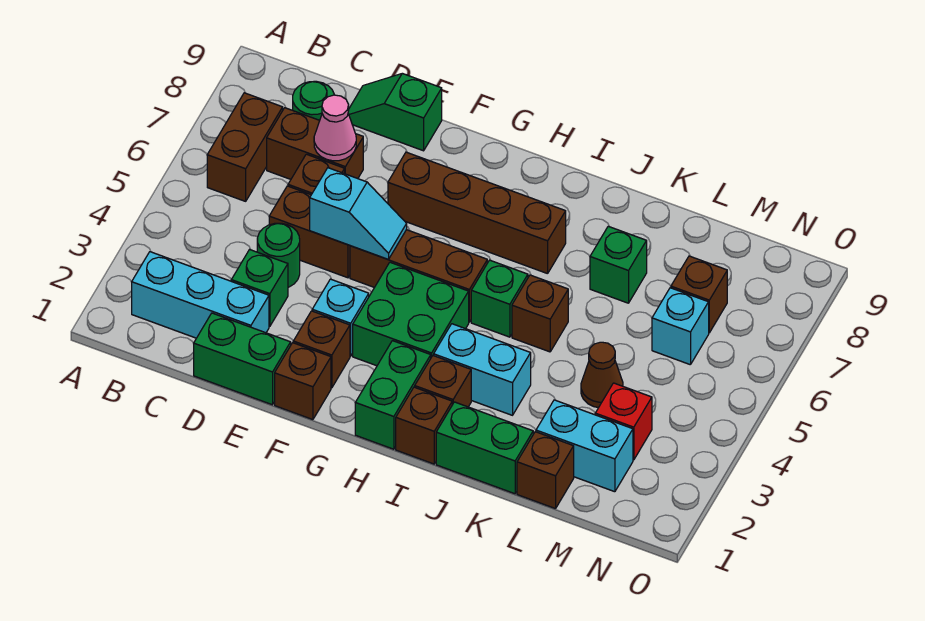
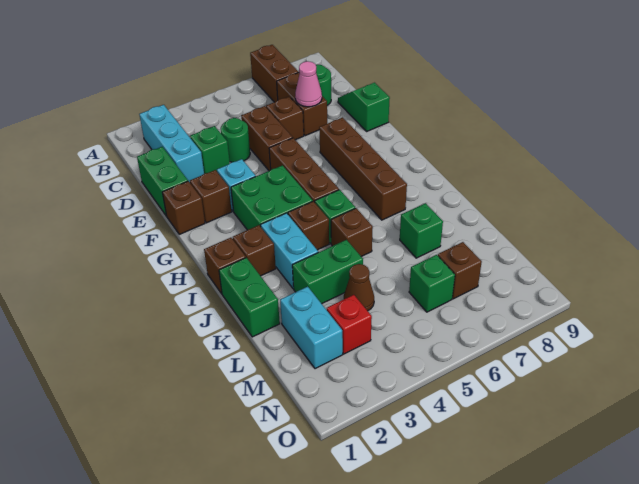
brown 1x2 brick [207,93,283,201] -> brown 1x2 brick turned to [250,45,299,102]
cyan 1x2 slope [310,168,407,259] -> none
green 1x2 brick [355,341,431,449] -> green 1x2 brick moved to [292,240,363,304]
brown 1x1 brick [517,432,574,509] -> brown 1x1 brick moved to [288,201,329,250]
cyan 1x1 brick [652,288,709,365] -> green 1x1 brick [409,255,455,312]

